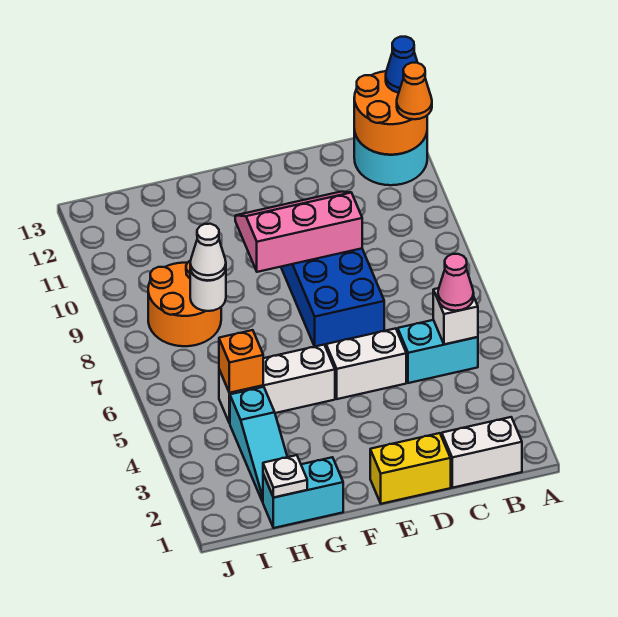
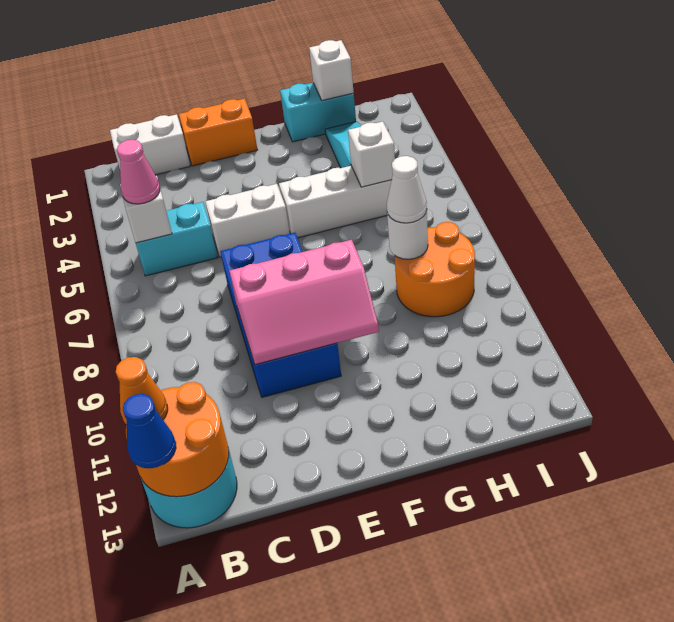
yellow 1x2 brick [370,433,451,504] -> orange 1x2 brick [179,99,257,166]
white 1x1 plate [263,455,307,498] -> white 1x1 brick [309,40,354,100]
orange 1x1 brick [219,330,263,393] -> white 1x1 brick [348,121,395,187]

